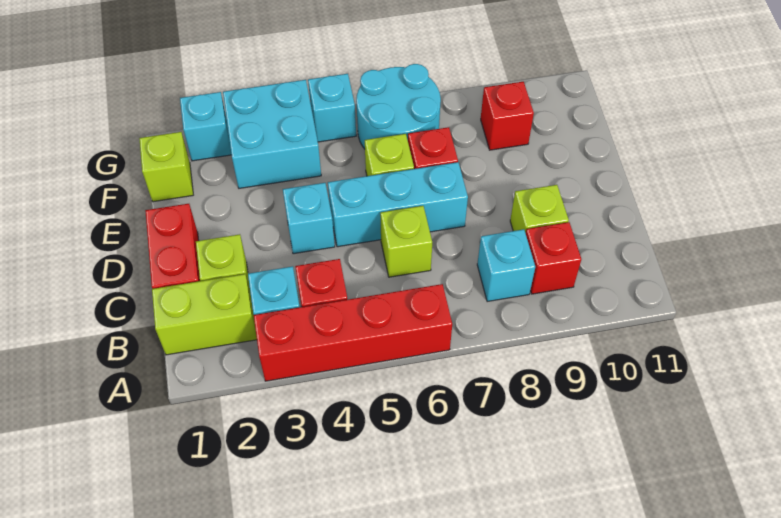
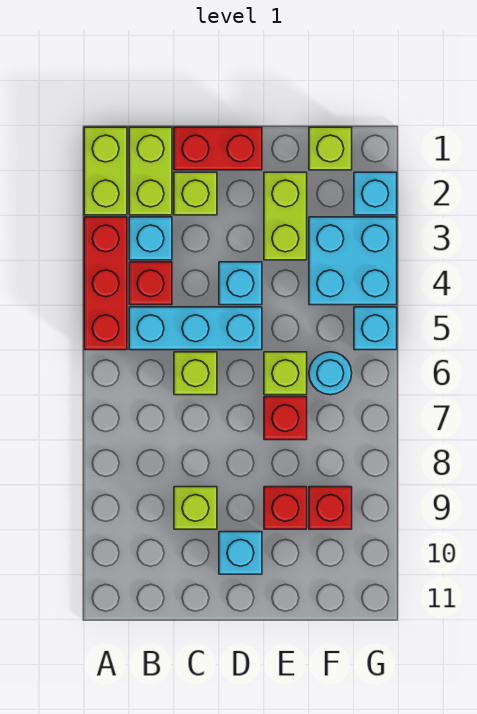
none -> lime 1x2 brick [84,127,127,215]
red 1x4 brick [254,284,452,381] -> red 1x3 brick [84,217,127,350]
cyan 1x1 brick [477,229,535,302] -> cyan 1x1 brick moved to [219,532,262,574]
red 1x1 brick [526,222,581,294] -> red 1x1 brick moved to [264,487,307,529]
cyan 1x3 brick [328,162,468,247] -> cyan 1x3 brick turned to [129,307,262,350]
none -> lime 1x2 brick [264,172,307,260]
cyan 2x2 round brick [356,64,441,149] -> cyan 1x1 round brick [309,352,352,395]

